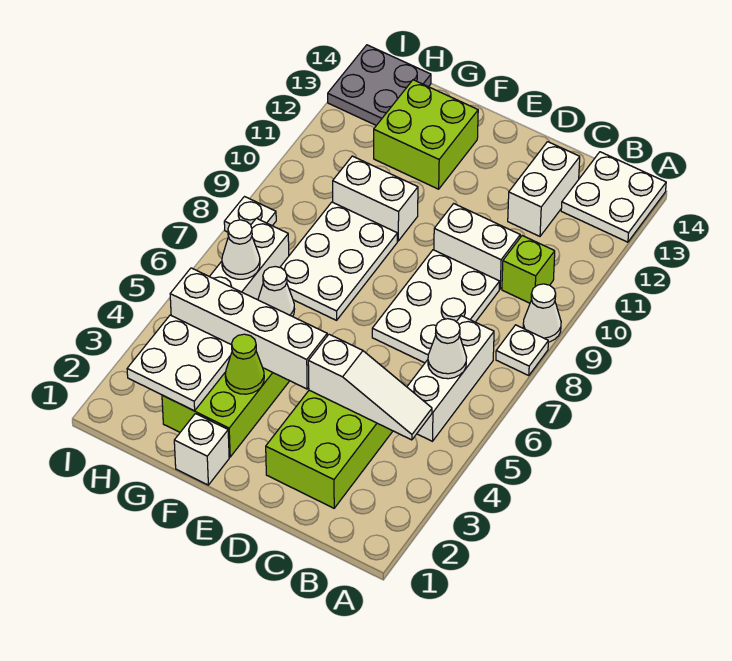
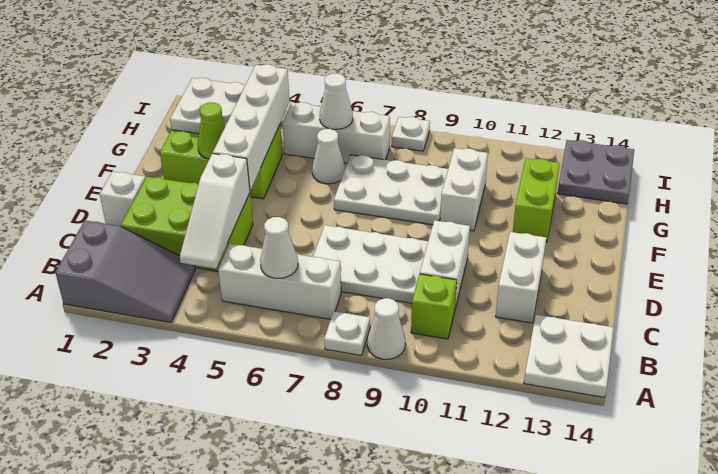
none -> grey 2x3 slope [55,220,196,323]
white 1x2 brick [508,142,580,236] -> white 1x2 brick turned to [496,232,546,323]
white 1x1 brick [174,414,229,485] -> white 1x1 brick moved to [100,171,145,226]
lime 2x2 brick [374,80,478,189] -> lime 1x2 brick [513,158,560,242]

